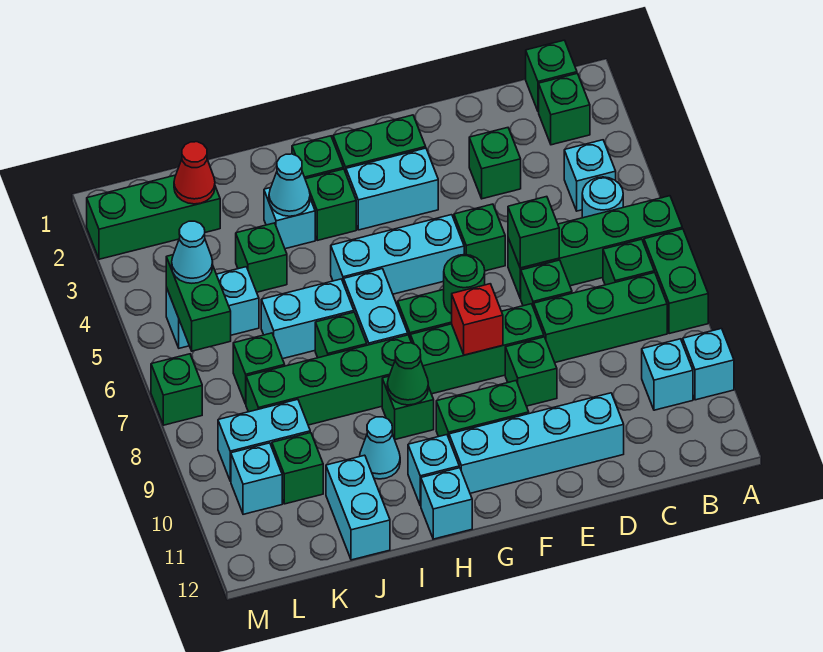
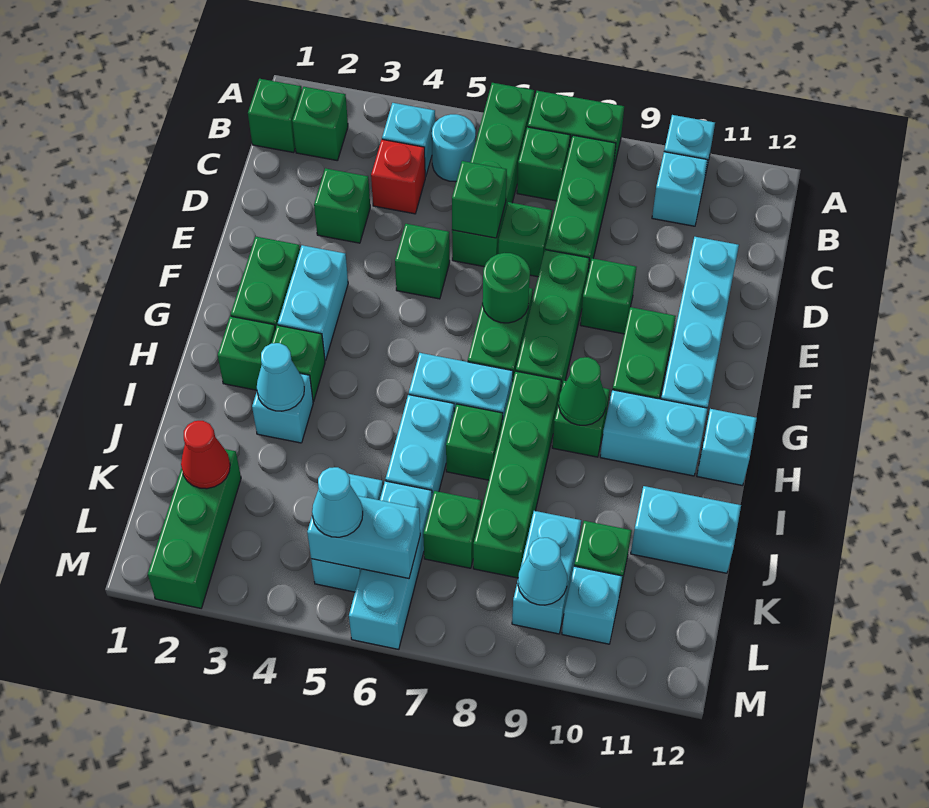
cyan 1x3 brick [331,215,464,294] -> cyan 1x3 brick moved to [349,481,432,649]
red 1x1 brick [452,284,503,355] -> red 1x1 brick moved to [371,139,425,214]
cyan 1x1 brick [408,435,459,506] -> cyan 1x2 brick [600,390,708,476]
cyan 1x1 cone [359,417,400,479] -> cyan 1x1 cone moved to [518,538,567,605]
green 1x1 brick [236,223,287,292] -> none
green 1x2 brick [166,255,231,351] -> cyan 1x2 brick [307,496,420,578]
green 1x1 brick [151,354,202,425] -> none

